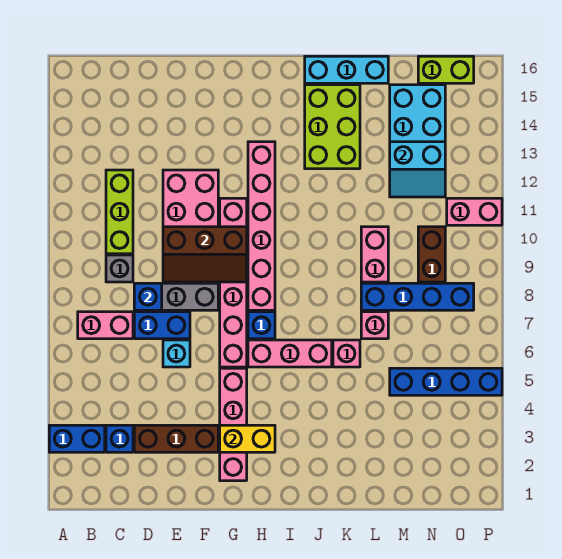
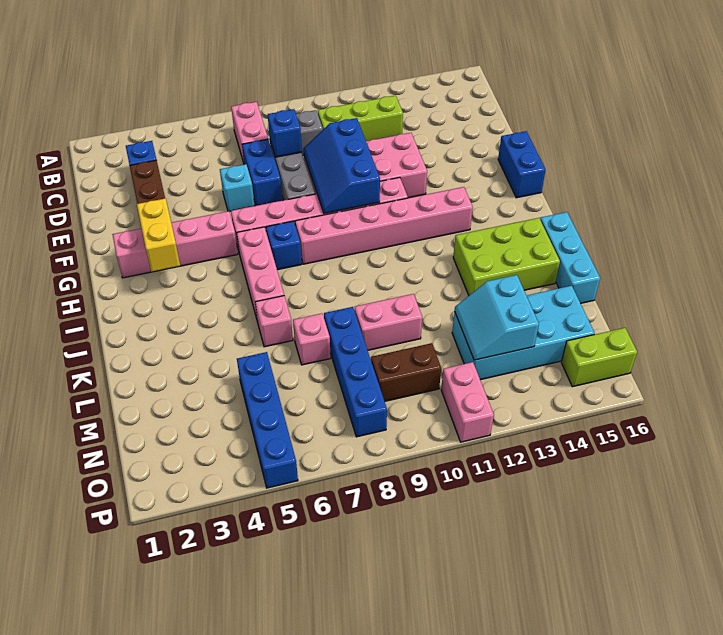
blue 1x2 brick [49,425,105,452] -> blue 1x2 brick moved to [498,131,546,198]
brown 2x3 slope [163,227,247,282] -> blue 2x3 slope [303,118,380,214]
lime 1x2 brick [418,56,474,83] -> lime 1x2 brick turned to [561,328,637,387]

